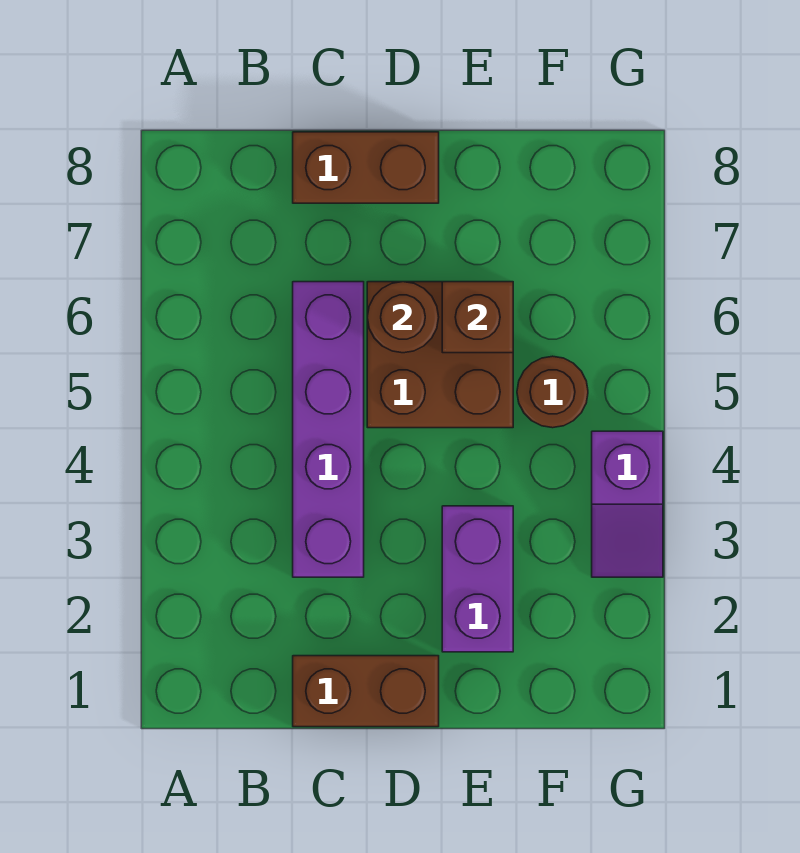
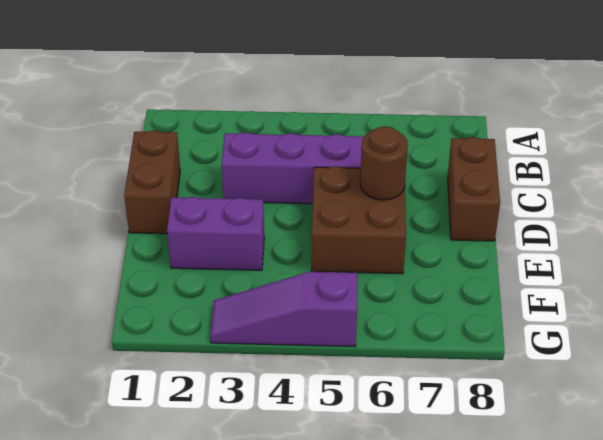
brown 1x1 brick [442,282,513,353] -> none
brown 1x1 round brick [517,356,588,428] -> none
purple 1x2 slope [592,431,663,577] -> purple 1x3 slope [210,272,357,347]

